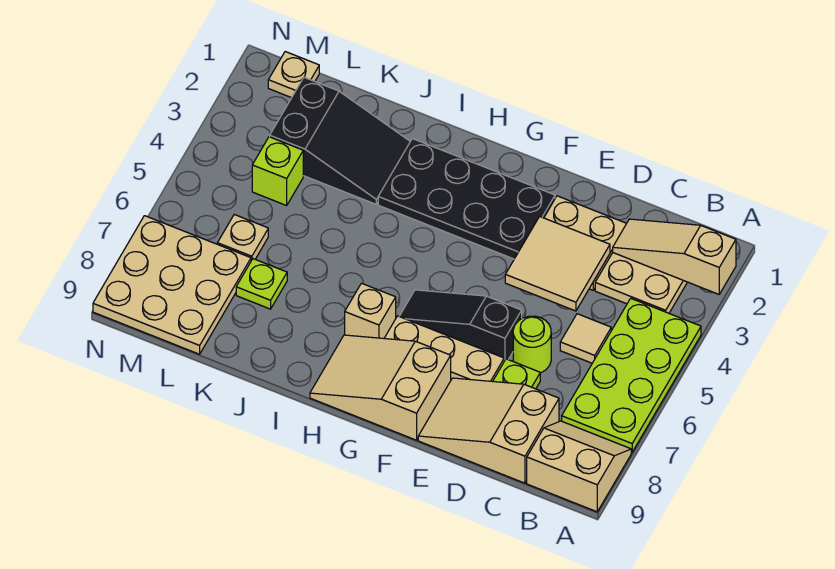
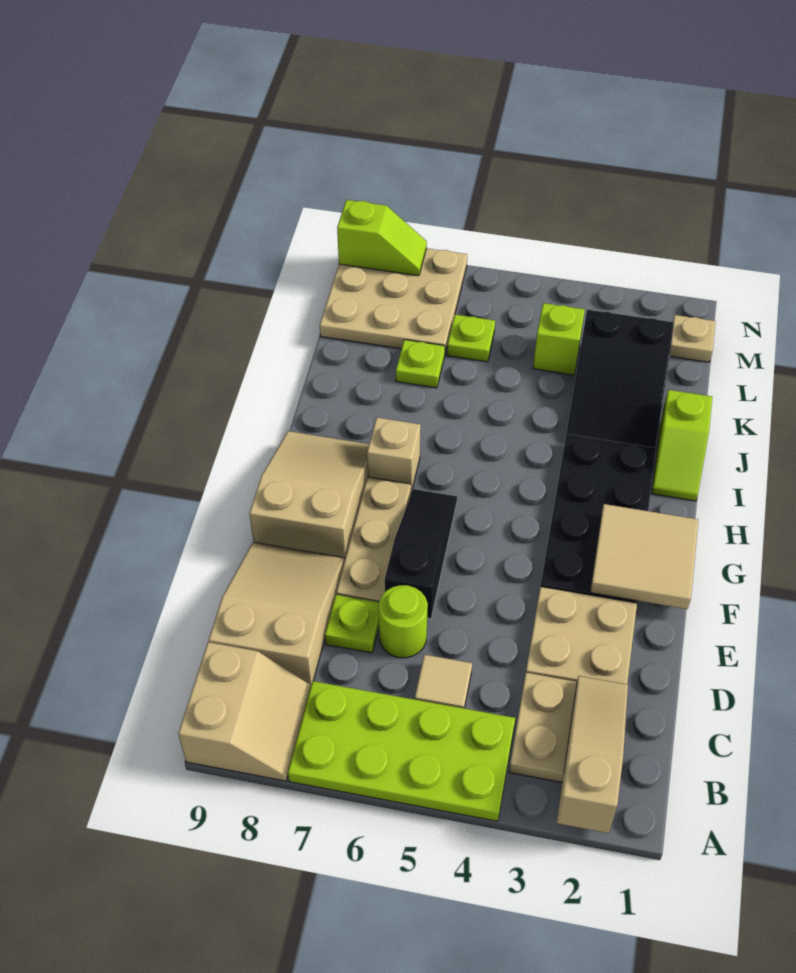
tan 2x2 tile [505,216,610,311] -> tan 2x2 tile moved to [590,504,698,609]
none -> lime 1x2 slope [652,390,712,501]
tan 1x1 plate [217,215,268,261] -> lime 1x1 plate [447,315,495,362]
none -> lime 1x2 slope [337,200,427,276]

